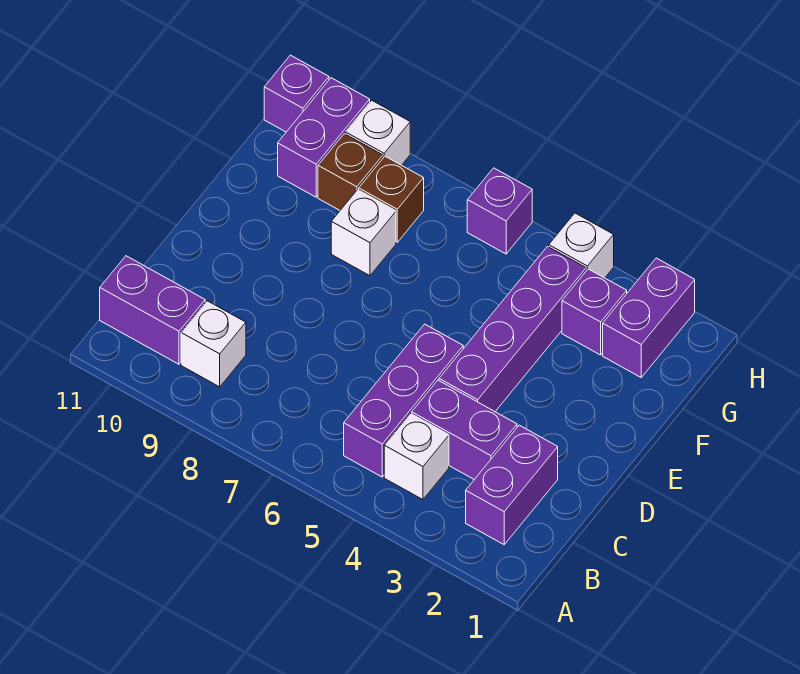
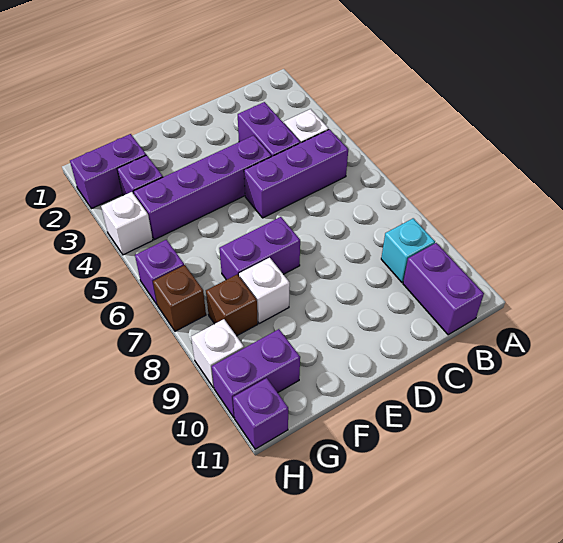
purple 1x2 brick [466,425,558,545] -> purple 1x2 brick moved to [219,217,300,280]
white 1x1 brick [181,301,246,387] -> cyan 1x1 brick [381,218,435,282]
brown 1x1 brick [318,134,383,210] -> brown 1x1 brick moved to [153,265,206,331]

